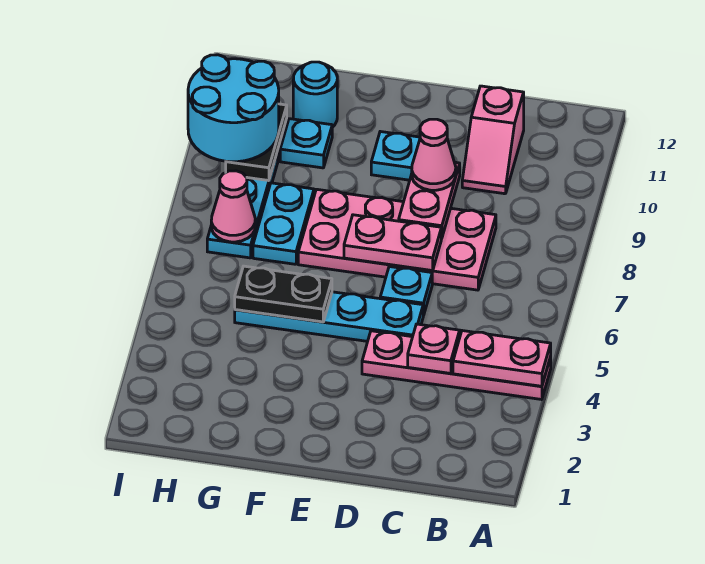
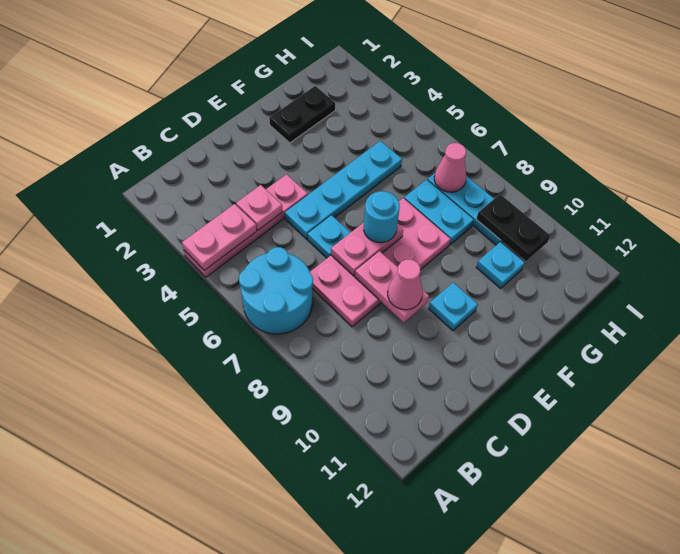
pink 1x2 slope [462,86,524,194] -> none
black 1x2 plate [235,266,332,322] -> black 1x2 plate moved to [269,86,335,143]
cyan 1x1 round brick [293,62,337,127] -> cyan 1x1 round brick moved to [364,191,400,243]
cyan 2x2 round brick [188,55,279,162] -> cyan 2x2 round brick moved to [239,247,313,334]

